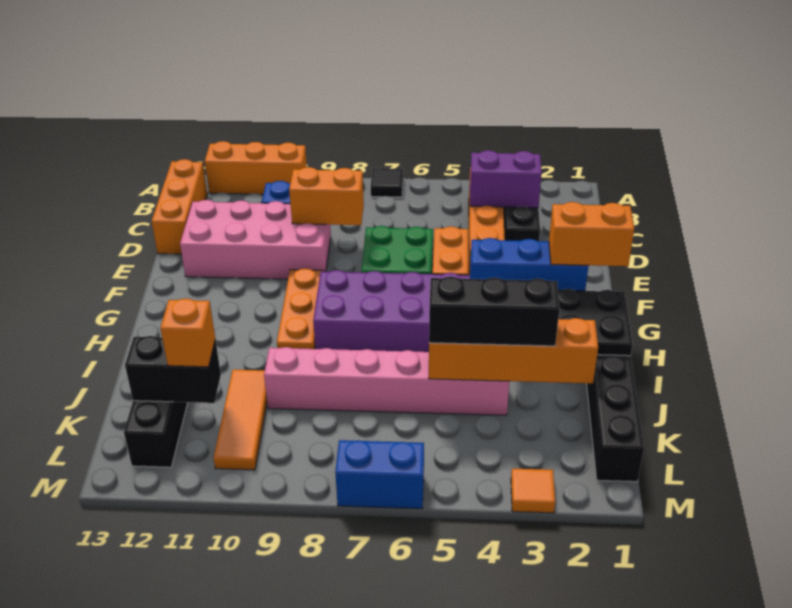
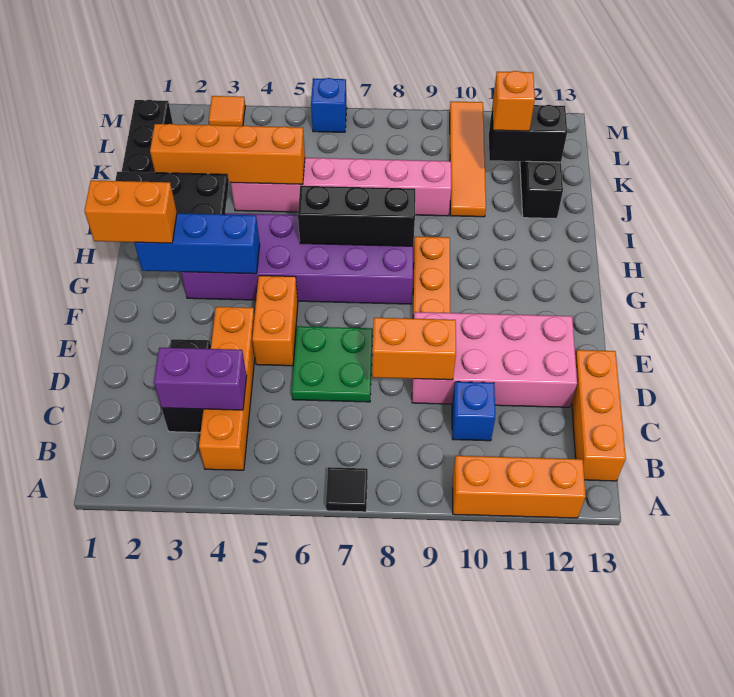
black 1x3 brick [429,276,560,346] -> black 1x3 brick moved to [298,186,415,246]
orange 1x3 tile [213,370,267,470] -> orange 1x4 tile [450,101,486,217]
blue 1x2 brick [335,440,424,509] -> blue 1x1 brick [311,78,347,132]

